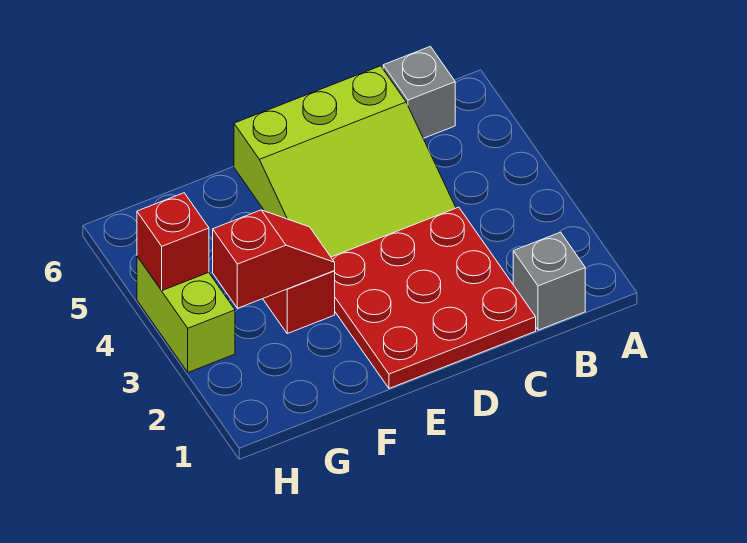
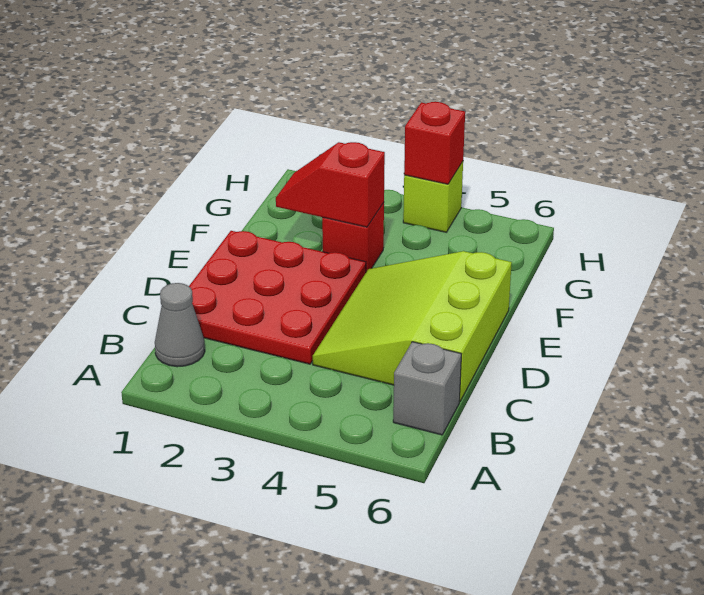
grey 1x1 brick [513,232,585,330] -> grey 1x1 cone [155,283,205,367]
red 1x2 slope [213,210,335,308] -> red 1x2 slope turned to [276,142,385,227]
lime 1x2 brick [137,256,235,372] -> lime 1x1 brick [403,162,463,232]

